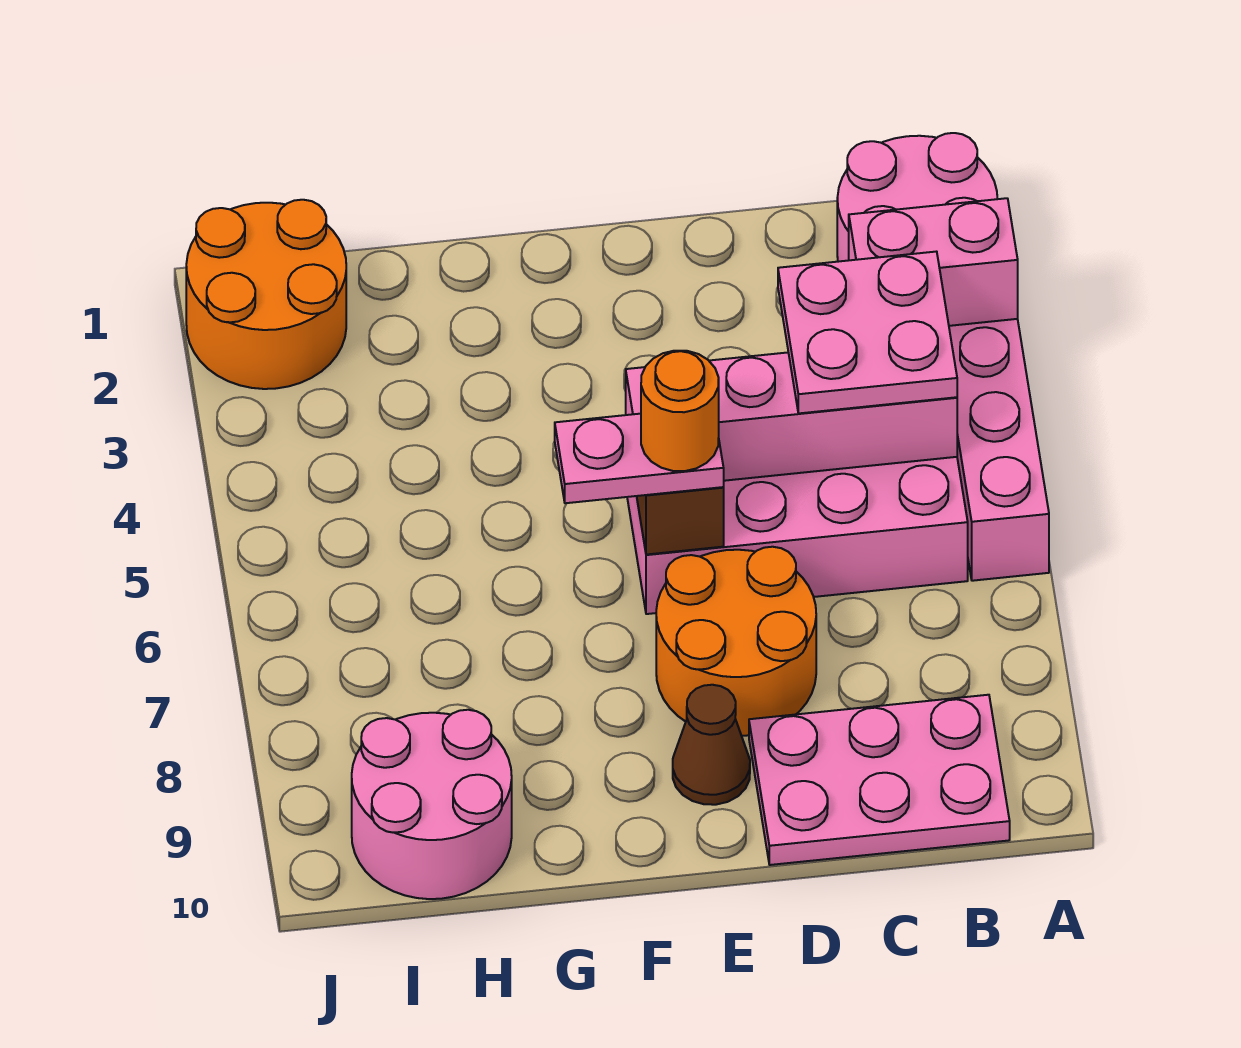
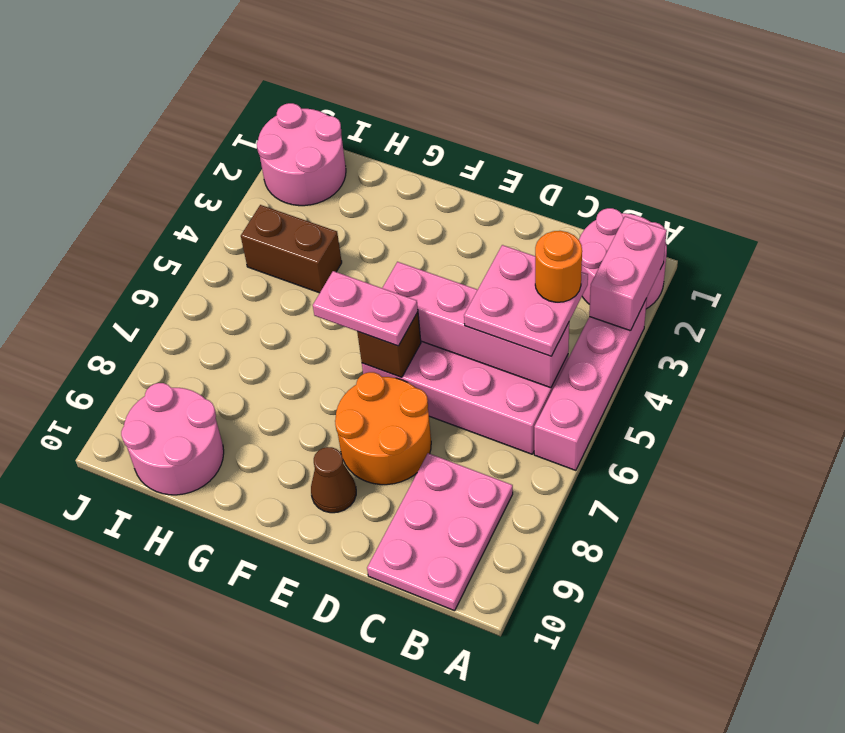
pink 1x2 brick [849,198,1018,326] -> pink 1x2 brick turned to [589,216,667,331]
pink 2x3 plate [749,695,1010,865] -> pink 2x3 plate turned to [367,453,513,611]
orange 1x1 round brick [641,351,719,471] -> orange 1x1 round brick moved to [535,231,582,302]
none -> brown 1x2 brick [241,205,342,293]
orange 2x2 round brick [186,200,346,389] -> pink 2x2 round brick [257,103,346,206]

